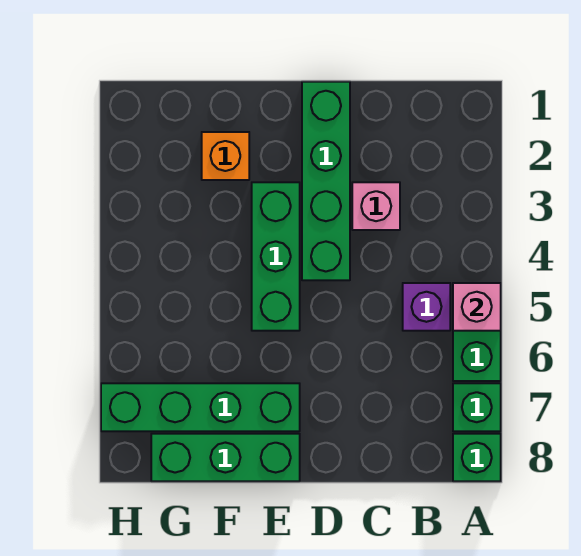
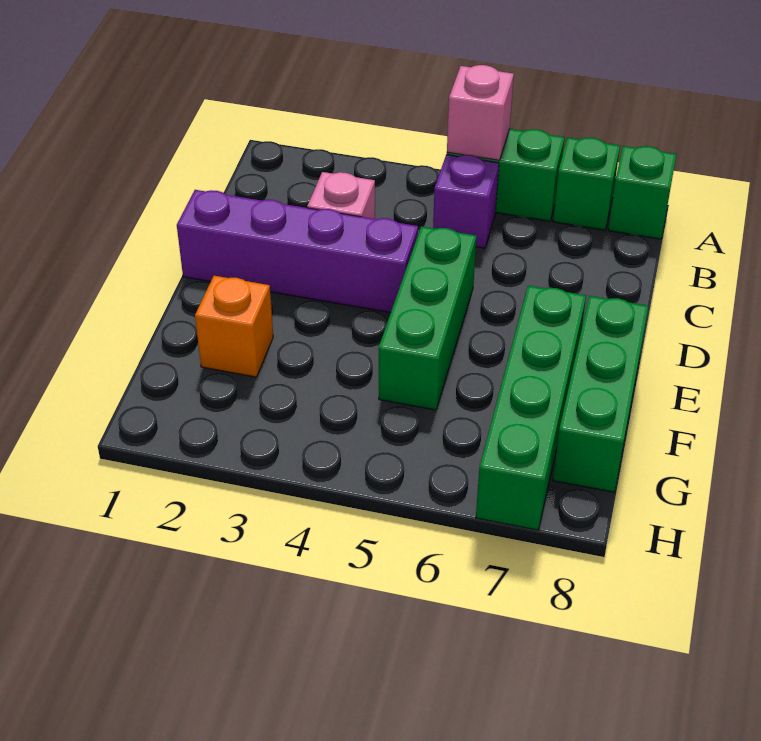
green 1x4 brick [302,82,350,280] -> purple 1x4 brick [177,190,418,313]
green 1x3 brick [252,182,300,331] -> green 1x3 brick turned to [379,227,476,410]

